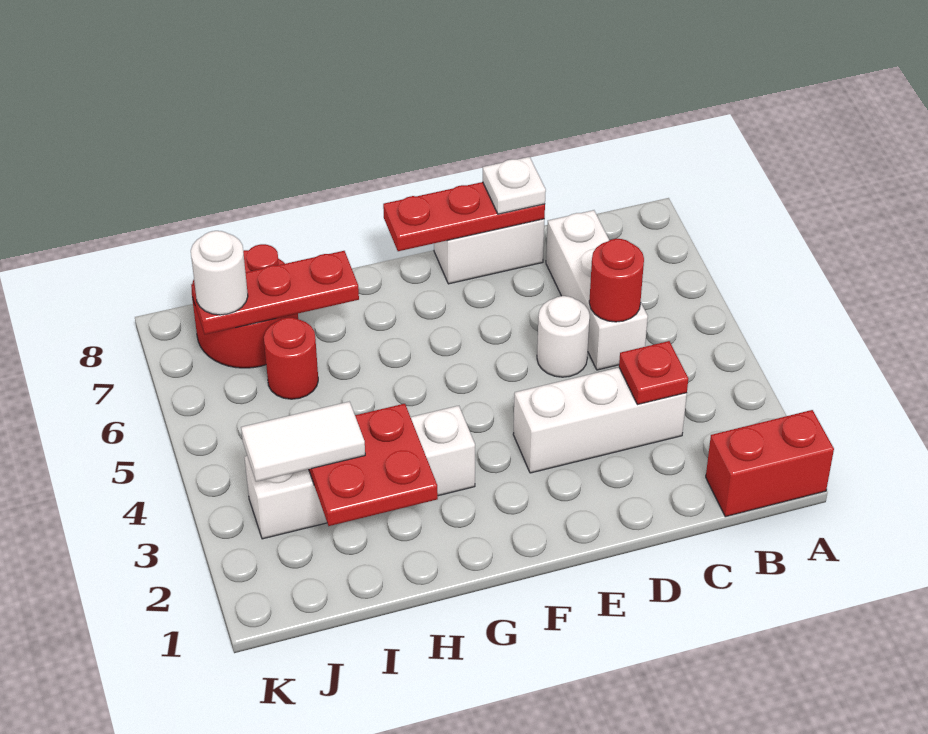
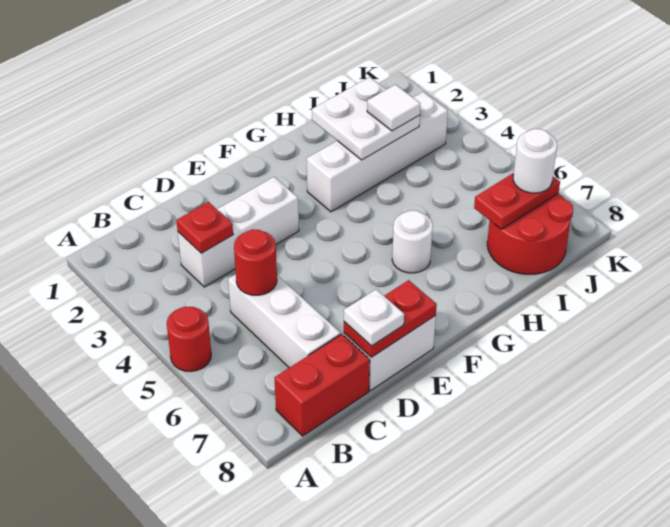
red 1x2 brick [706,410,834,517] -> red 1x2 brick moved to [275,334,370,436]
white 1x1 round brick [537,296,590,377] -> white 1x1 round brick moved to [392,210,433,273]
red 1x3 plate [383,182,545,251] -> red 1x2 plate [344,280,437,357]
red 2x2 plate [309,404,438,526] -> white 2x2 plate [312,77,420,160]
red 1x3 plate [191,251,359,334] -> red 1x2 plate [474,173,560,229]
white 1x2 tile [241,402,365,482] -> white 1x1 tile [367,85,420,131]
red 1x1 round brick [264,318,318,399] -> red 1x1 round brick moved to [167,307,211,371]

